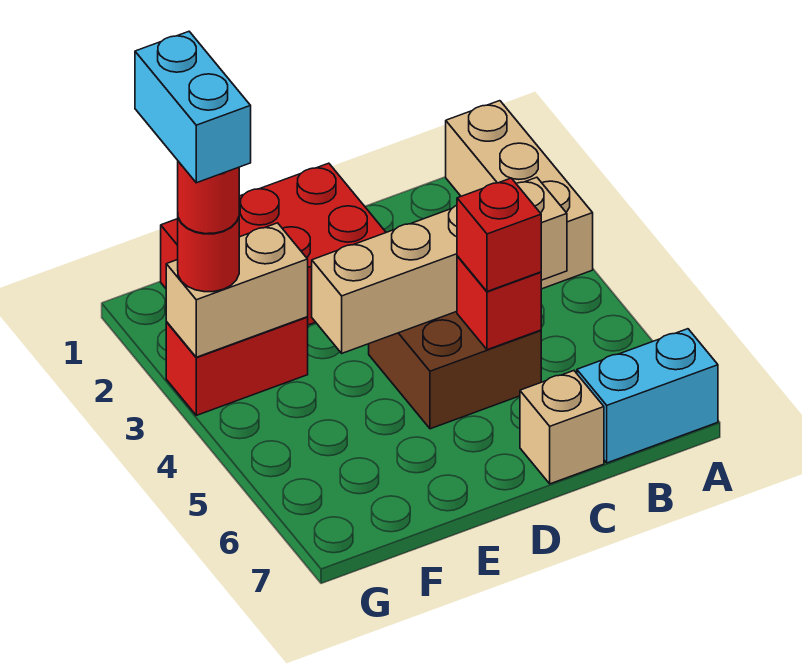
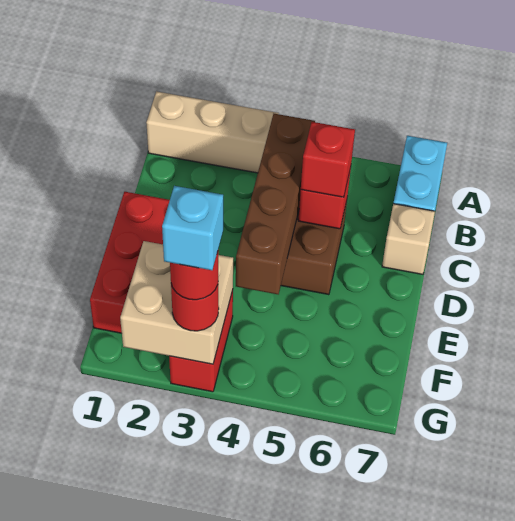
tan 1x4 brick [312,177,567,353] -> brown 1x4 brick [236,114,315,294]
tan 1x2 brick [166,223,308,357] -> tan 2x2 brick [120,241,233,364]
cyan 1x2 brick [135,32,251,183] -> cyan 1x1 brick [162,186,223,270]

